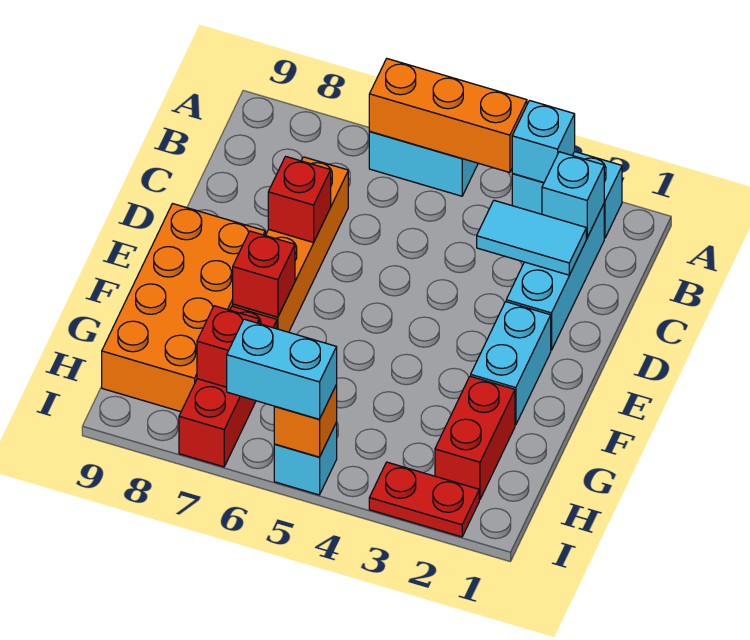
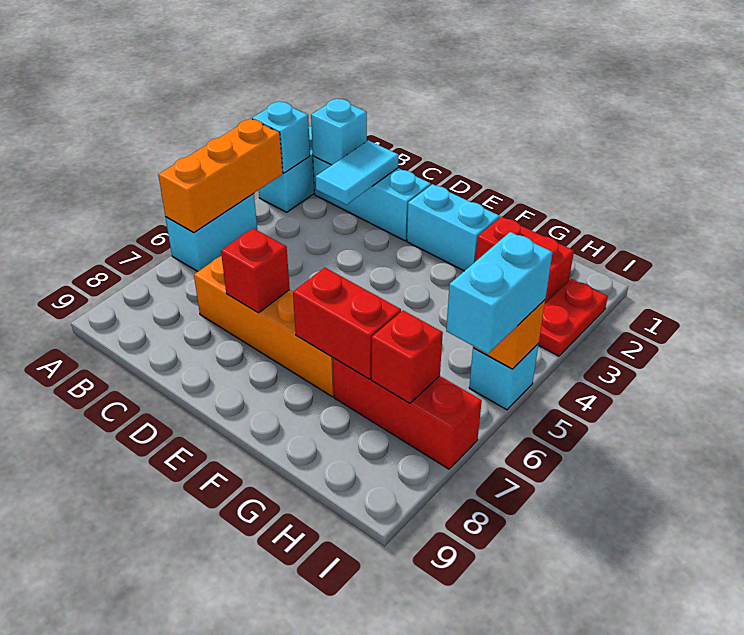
orange 2x4 brick [102,204,265,412] -> none
red 1x1 brick [233,231,295,317] -> red 1x2 brick [293,268,401,379]

